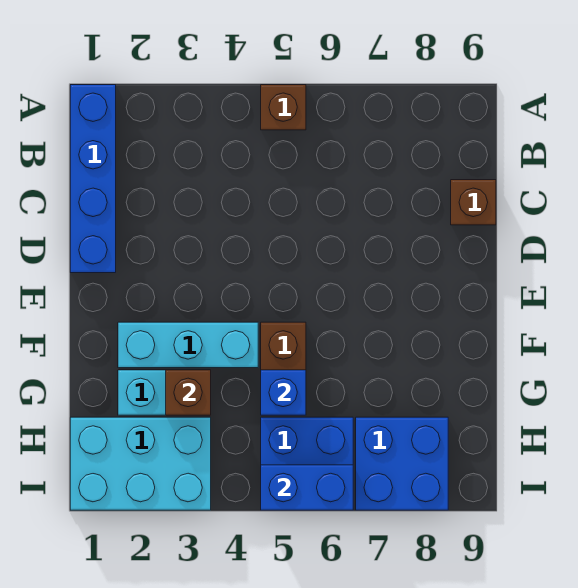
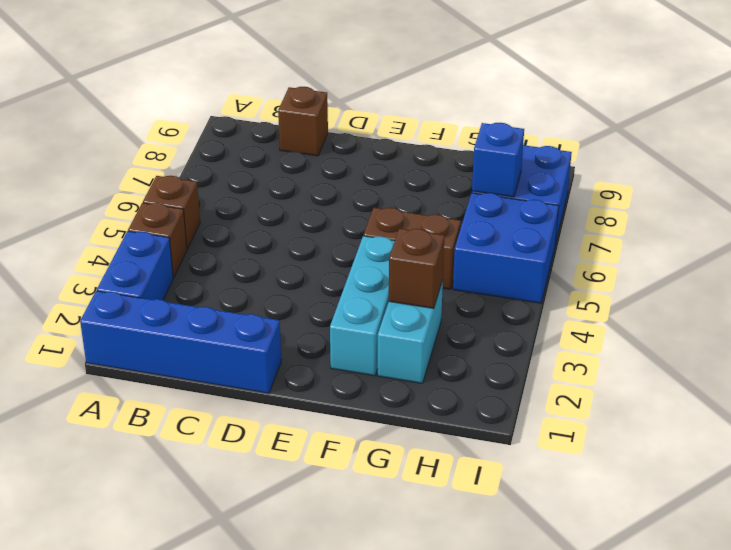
none -> brown 1x1 brick [128,203,187,278]
blue 1x1 brick [261,370,306,415] -> blue 1x1 brick moved to [472,123,524,197]
cyan 2x3 brick [70,417,211,510] -> none
blue 1x2 brick [261,465,353,510] -> blue 1x2 brick moved to [97,231,173,300]

